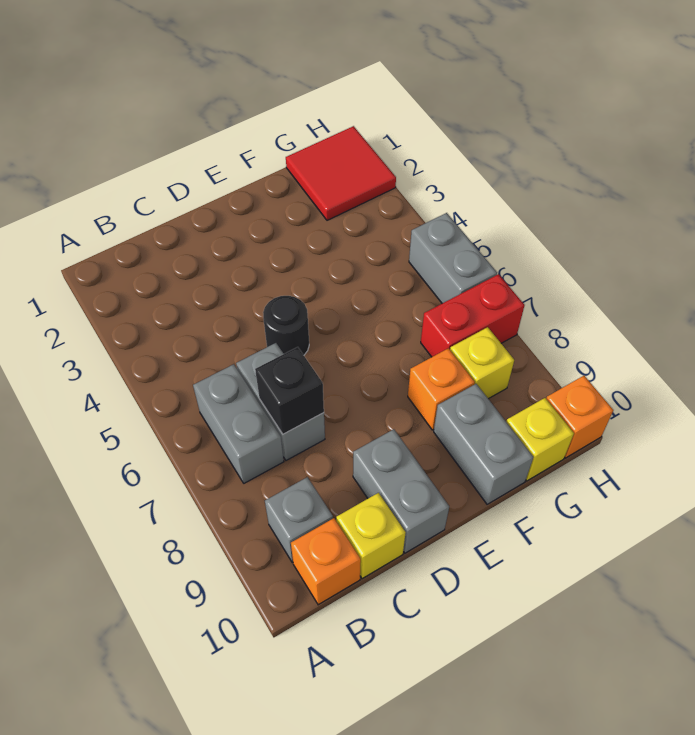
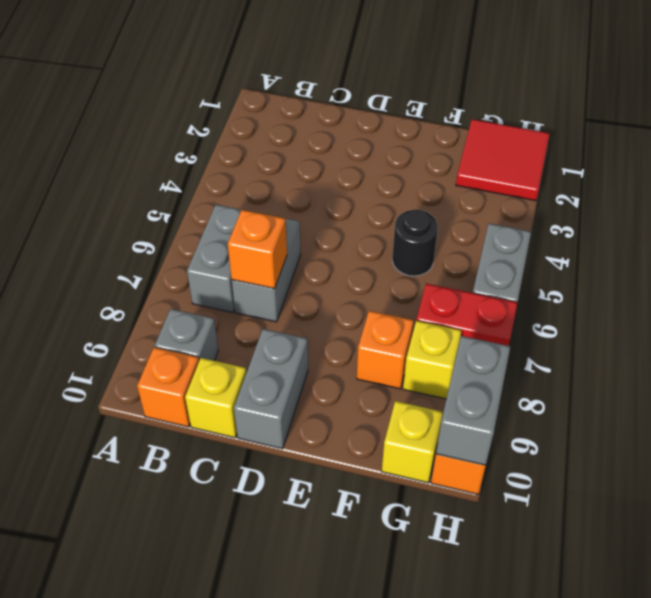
black 1x1 brick [255,347,324,434] -> orange 1x1 brick [228,210,287,289]
black 1x1 round brick [263,296,309,355] -> black 1x1 round brick moved to [392,210,438,276]
grey 1x2 brick [434,384,533,504] -> grey 1x2 brick moved to [436,336,510,465]

